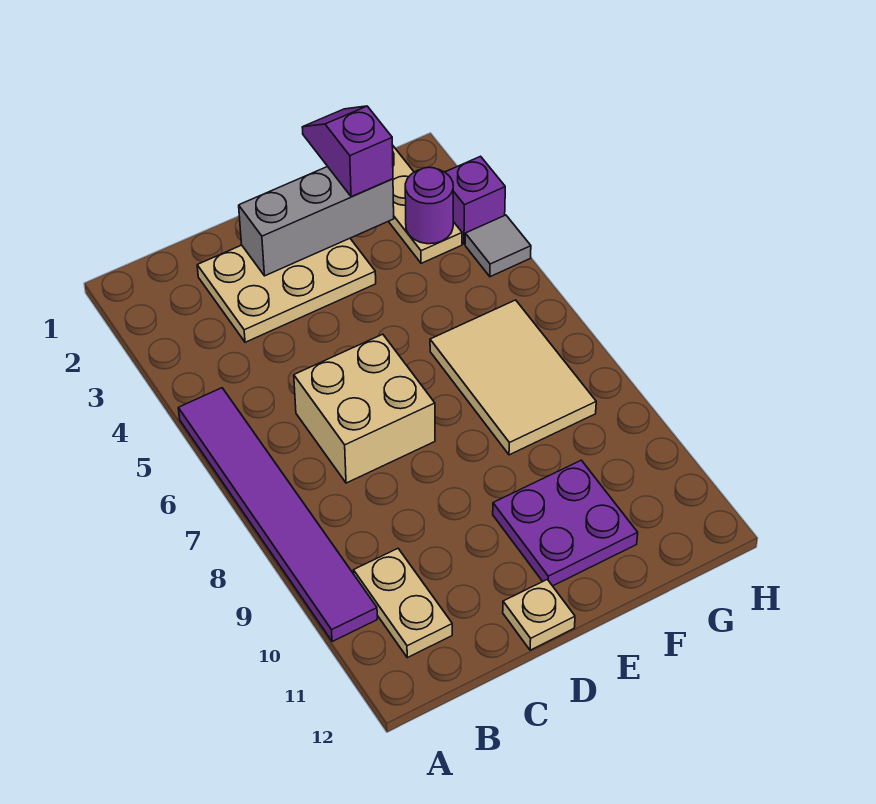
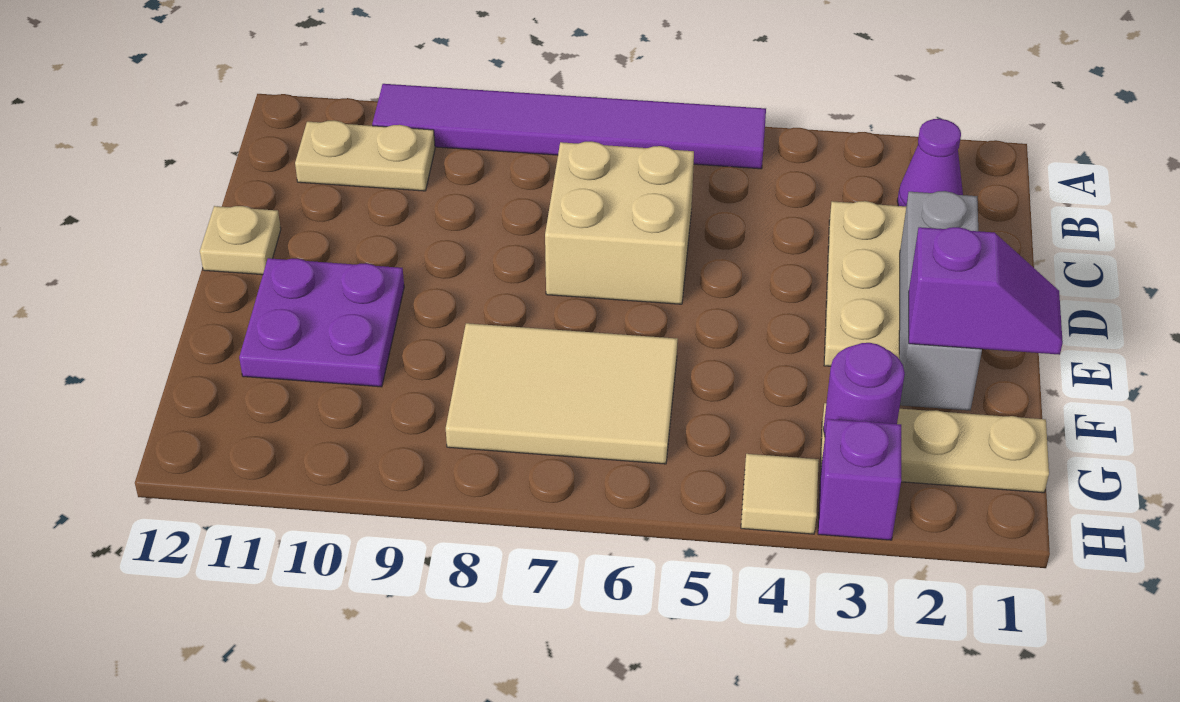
none -> purple 1x1 cone [897,119,963,206]
grey 1x1 tile [465,215,531,277] -> tan 1x1 tile [741,454,819,534]

